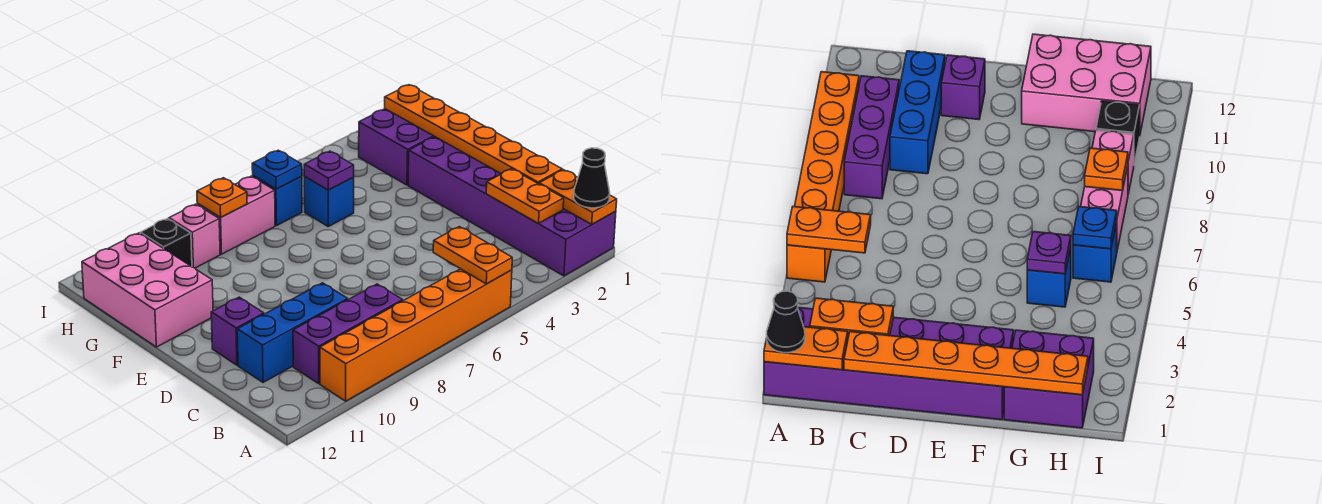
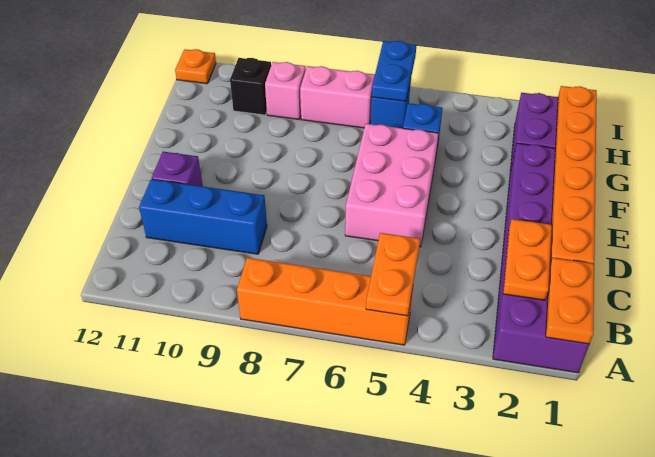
black 1x1 cone [574,148,610,208] -> none
orange 1x6 brick [320,269,512,401] -> orange 1x4 brick [237,258,413,345]
purple 1x3 brick [293,284,403,384] -> none
pink 2x3 brick [82,233,213,347] -> pink 2x3 brick moved to [345,124,438,247]
purple 1x1 plate [304,151,354,190] -> none
blue 1x1 plate [252,150,302,189] -> blue 1x2 plate [372,41,416,101]
orange 1x1 plate [197,178,247,217] -> orange 1x1 plate moved to [175,49,216,84]

